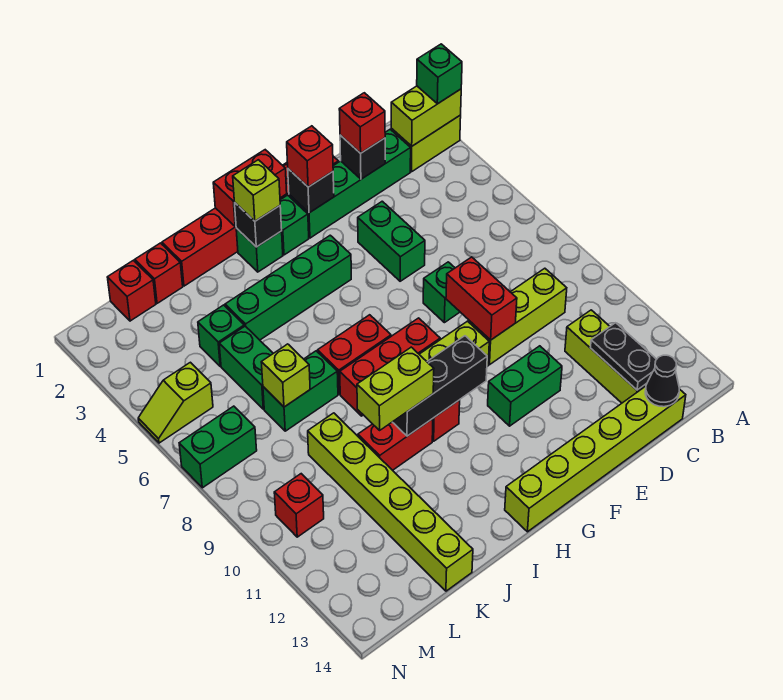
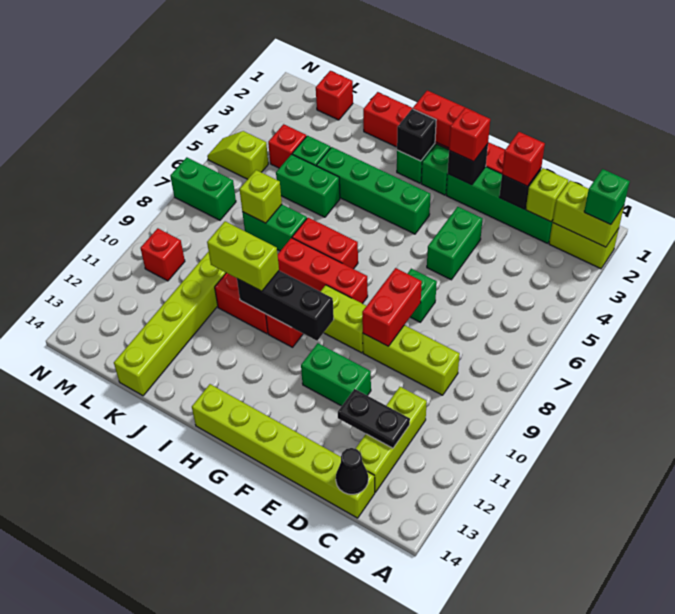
black 1x2 plate [590,323,657,390] -> black 1x2 plate turned to [338,389,410,448]
lime 1x1 brick [233,160,280,221] -> lime 1x1 brick moved to [526,168,569,222]
red 1x1 brick [135,243,183,303] -> red 1x1 brick moved to [268,124,306,168]
green 1x2 brick [219,326,273,409] -> green 1x2 brick turned to [276,154,340,217]

